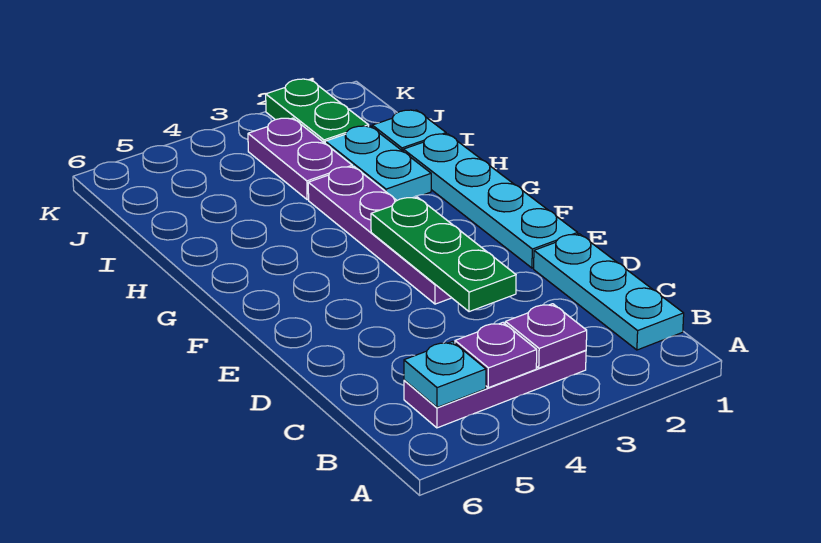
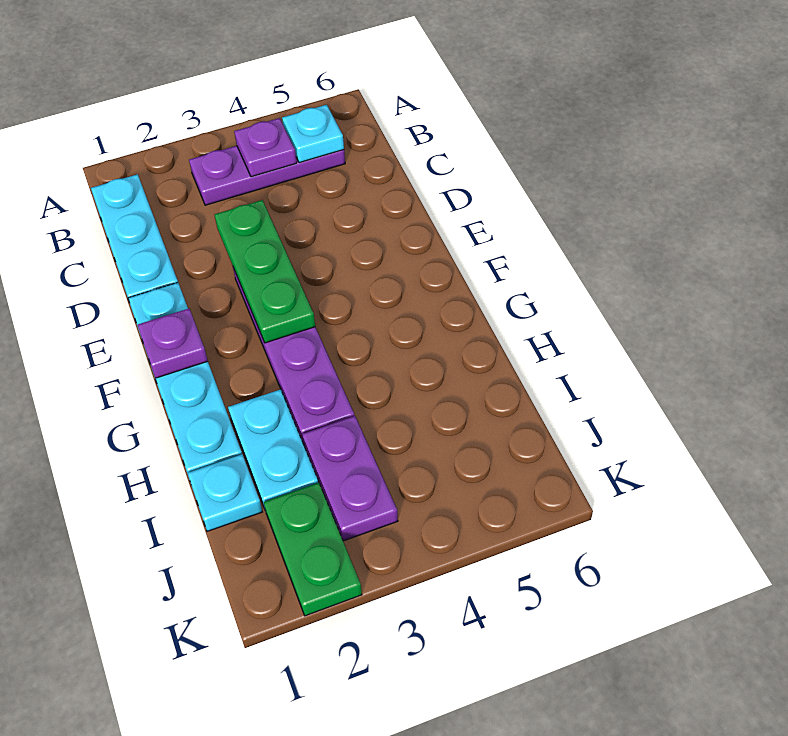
purple 1x1 plate [505,304,587,368] -> purple 1x1 plate moved to [137,309,208,378]

